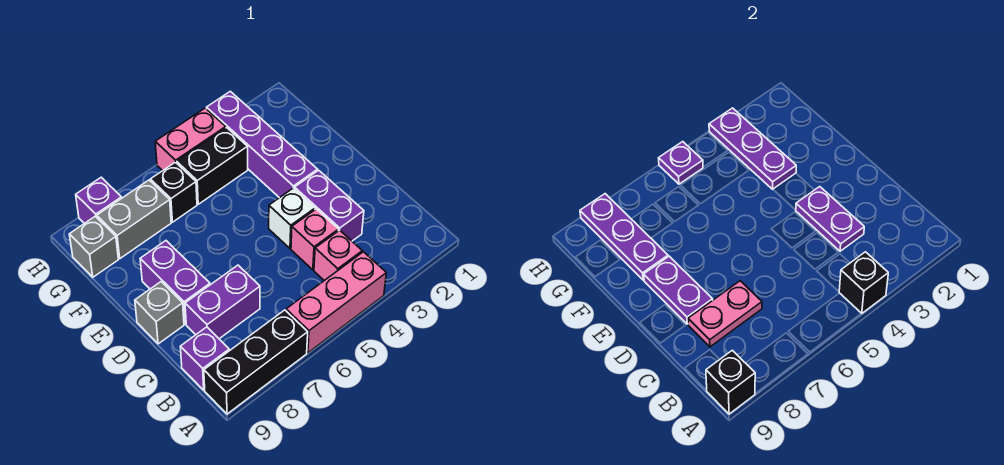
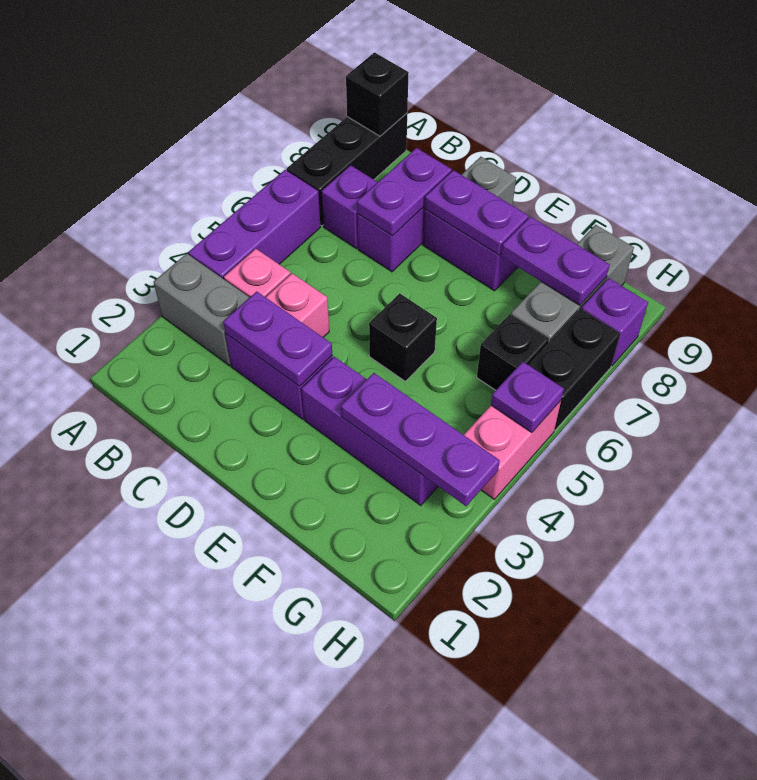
none -> grey 1x2 brick [154,254,250,366]
pink 1x3 brick [286,252,386,353] -> purple 1x3 brick [188,170,320,279]
black 1x1 brick [839,252,888,313] -> black 1x1 brick moved to [369,293,437,381]
purple 1x1 brick [180,327,229,390] -> purple 1x1 brick moved to [322,165,378,249]
pink 1x2 plate [688,281,762,347] -> purple 1x2 plate [357,148,452,236]
white 1x1 brick [269,188,315,248] -> none
purple 1x4 brick [207,91,318,198] -> purple 1x3 brick [302,357,438,505]
purple 1x3 plate [580,194,668,280] -> purple 1x2 plate [501,217,610,305]
black 1x2 brick [177,128,248,204] -> black 1x2 brick moved to [529,309,620,430]

